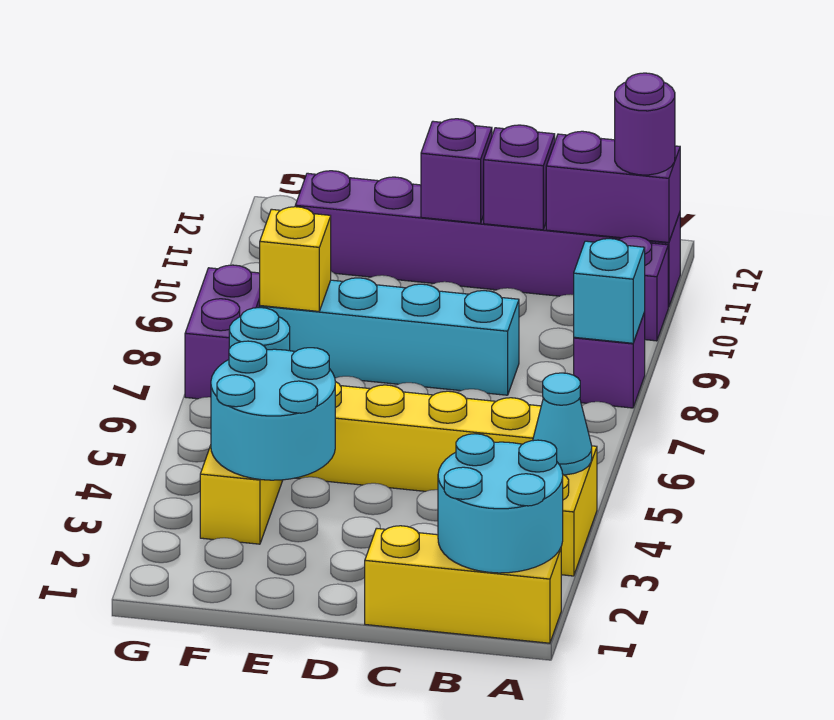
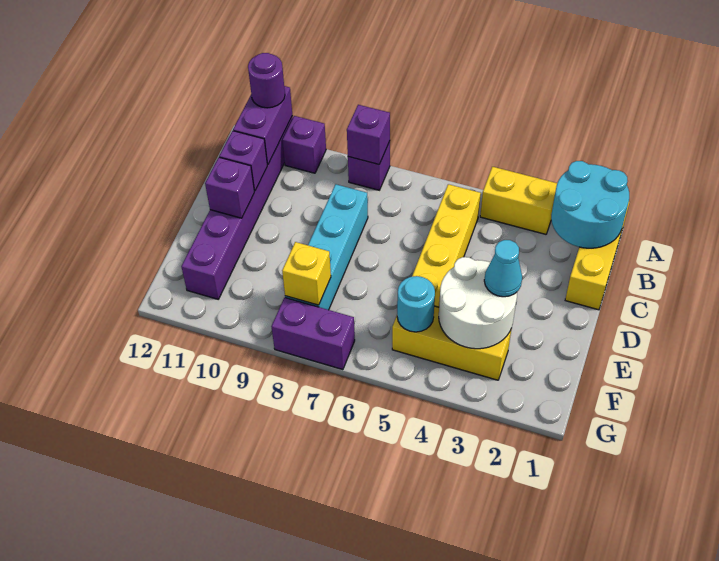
cyan 1x1 cone [533,373,592,475] -> cyan 1x1 cone moved to [484,240,522,297]
cyan 1x1 brick [574,239,645,343] -> purple 1x1 brick [347,105,390,164]
cyan 2x2 round brick [211,341,335,480] -> white 2x2 round brick [439,257,517,349]

